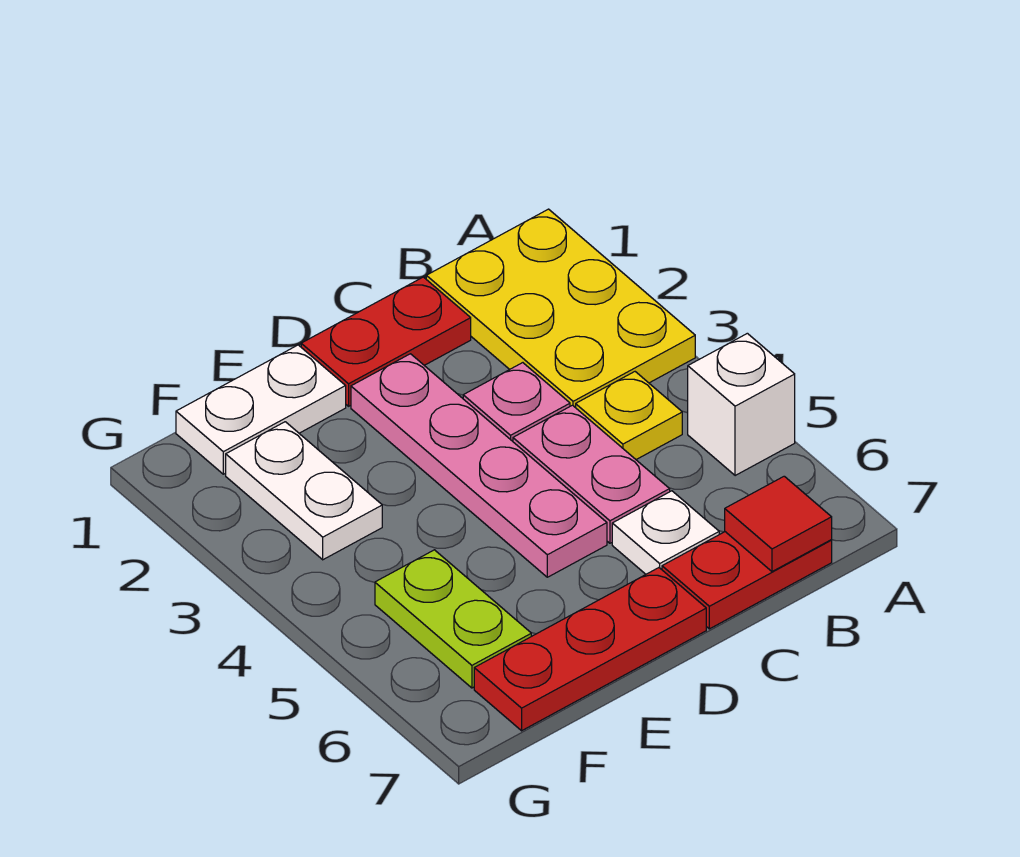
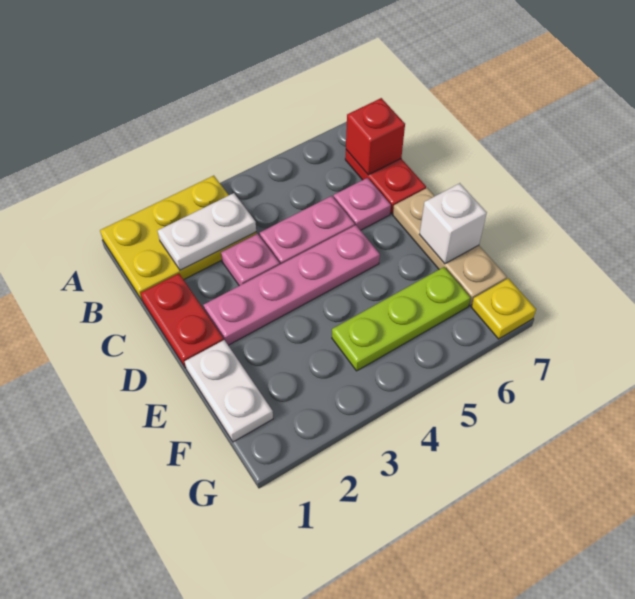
white 1x1 brick [688,333,795,476] -> white 1x1 brick moved to [419,183,487,264]
yellow 1x1 plate [576,372,682,460] -> yellow 1x1 plate moved to [471,278,536,339]
red 1x1 tile [725,476,832,572] -> red 1x1 brick [346,98,405,175]
white 1x1 plate [612,491,719,574] -> pink 1x1 plate [334,178,391,230]
red 1x3 plate [474,568,706,731] -> tan 1x3 plate [393,188,507,306]
white 1x2 plate [226,422,382,560] -> white 1x2 plate moved to [158,193,256,270]
lime 1x2 plate [375,550,531,688] -> lime 1x3 plate [332,267,470,371]

